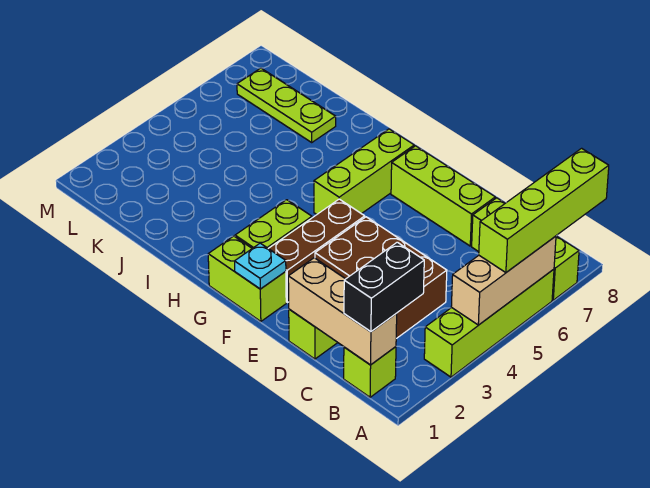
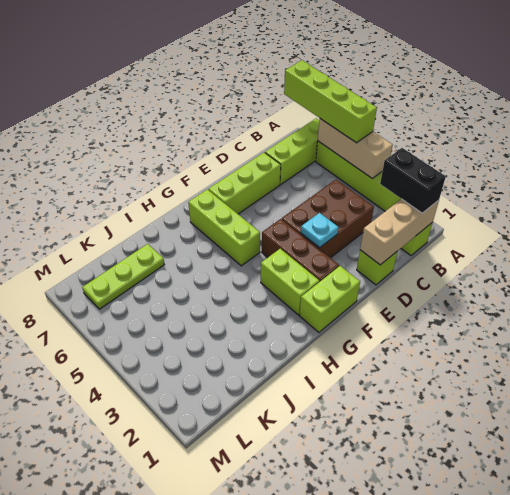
cyan 1x1 plate [235,243,286,289] -> cyan 1x1 plate moved to [301,213,339,248]

